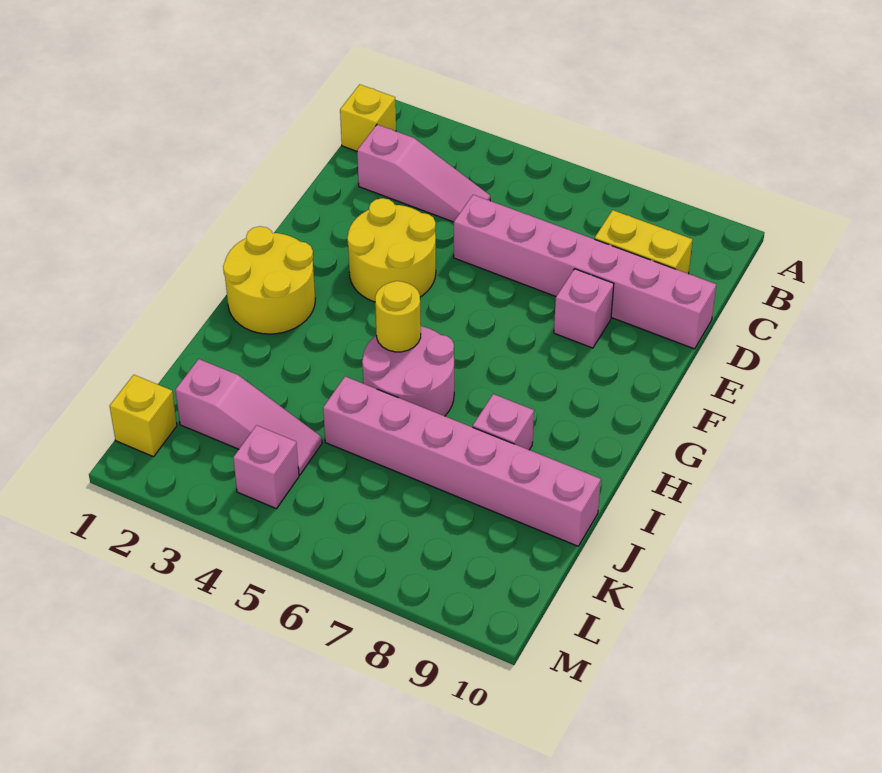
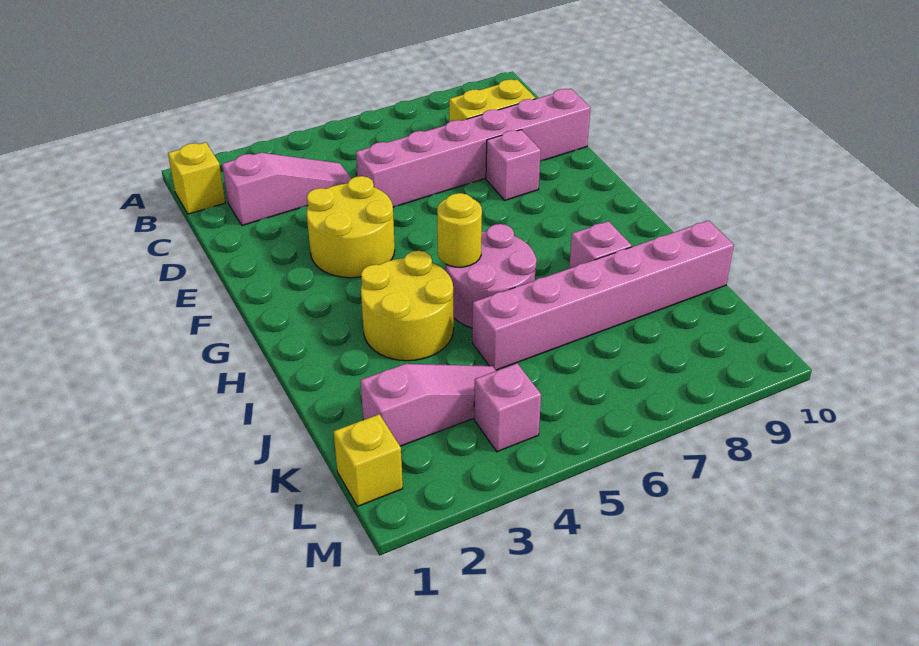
yellow 2x2 round brick [223,226,315,334] -> yellow 2x2 round brick moved to [361,251,454,361]

